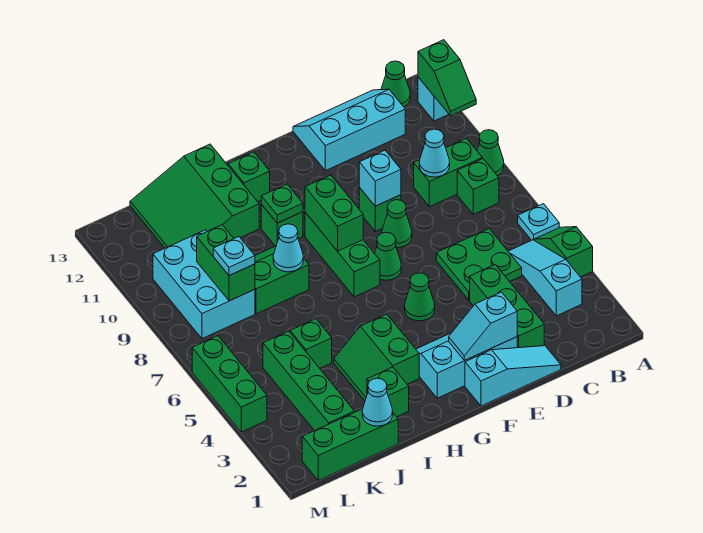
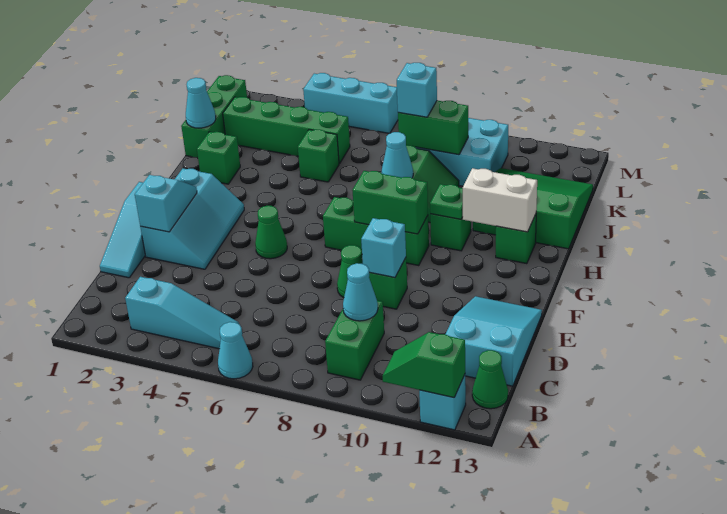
green 1x2 slope [534,227,593,277] -> none
cyan 1x1 plate [518,204,559,240] -> cyan 1x1 cone [218,322,253,379]
green 1x1 cone [477,130,504,176] -> none
green 1x1 brick [457,159,499,214] -> none
green 2x2 plate [436,229,522,300] -> none
cyan 2x3 slope [293,89,405,171] -> cyan 2x3 slope turned to [446,296,542,386]
green 1x3 brick [470,265,544,348] -> none
green 1x1 cone [375,232,401,280] -> none
green 2x2 slope [334,314,419,401] -> none
none -> white 1x2 brick [462,168,537,232]
cyan 1x1 plate [213,237,255,276] -> cyan 1x1 brick [397,63,437,117]
green 1x3 brick [192,336,267,432] -> cyan 1x3 brick [303,73,398,133]

